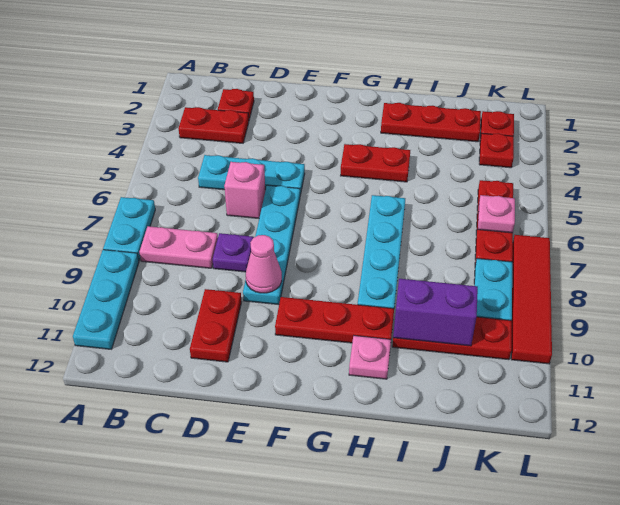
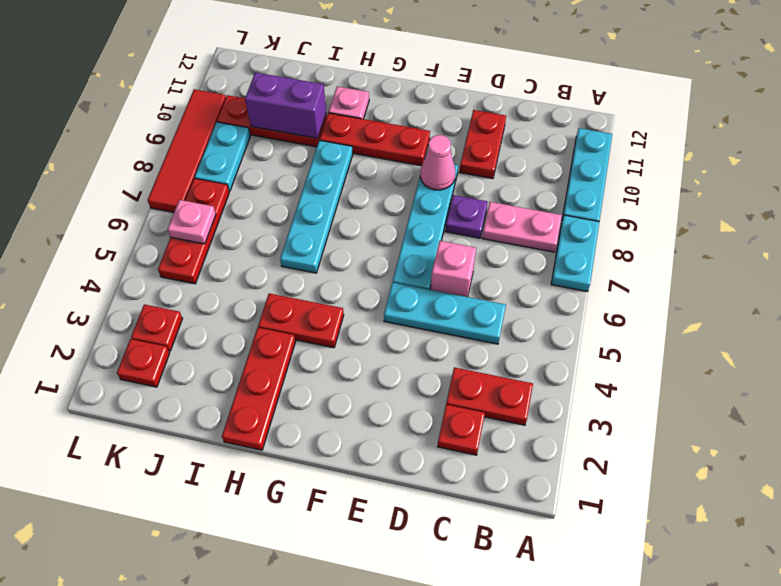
red 1x3 plate [381,103,481,142] -> red 1x3 plate turned to [222,328,296,450]

